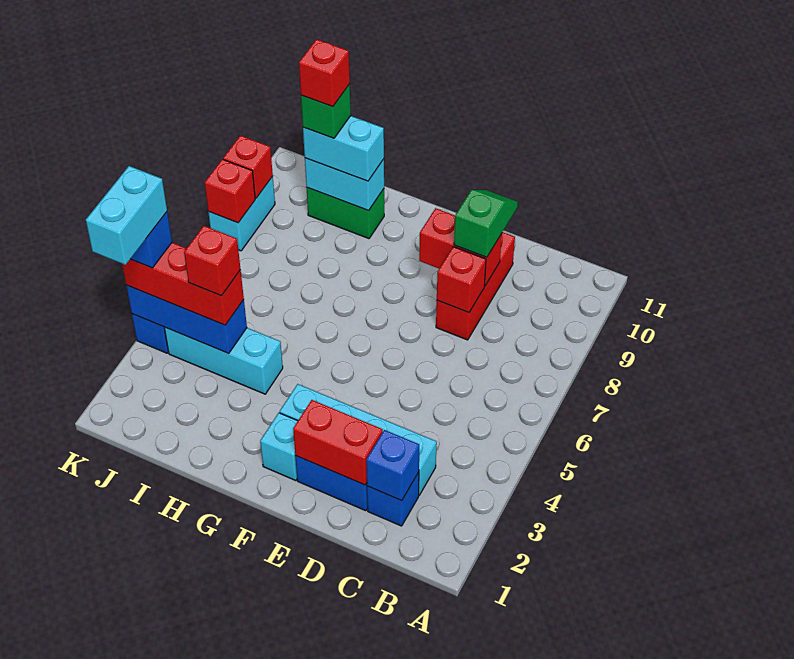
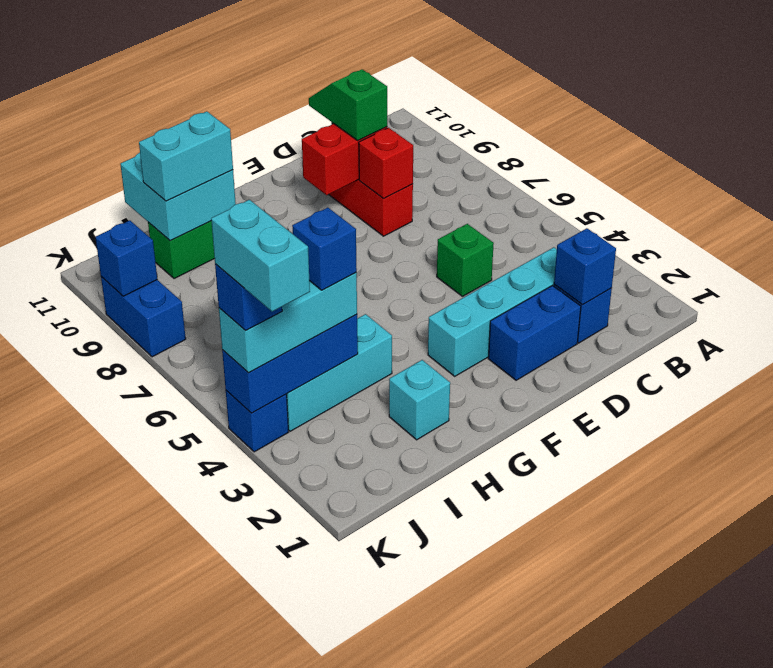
red 1x2 brick [293,400,383,485] -> none
cyan 1x1 brick [260,413,298,481] -> cyan 1x1 brick moved to [389,360,450,440]
cyan 1x2 brick [305,158,384,211] -> cyan 2x2 brick [120,153,236,241]
red 1x3 brick [122,243,244,325] -> cyan 1x3 brick [219,273,357,373]
red 1x1 brick [184,226,240,296] -> blue 1x1 brick [292,208,357,290]
green 1x1 brick [301,84,351,138] -> green 1x1 brick moved to [437,224,494,296]
red 1x1 brick [299,39,350,107] -> none
cyan 1x2 brick [208,176,275,251] -> blue 1x2 brick [101,277,186,357]
red 1x1 brick [205,159,255,223] -> none
red 1x1 brick [223,135,273,198] -> blue 1x1 brick [95,220,157,296]

